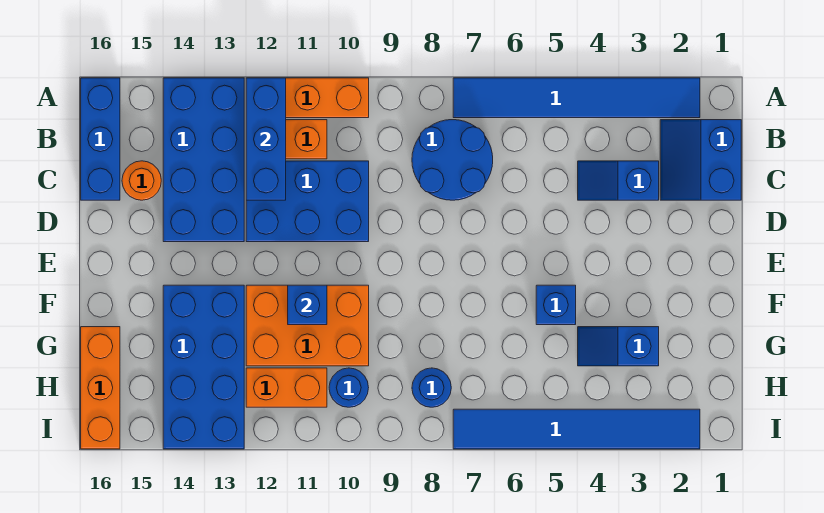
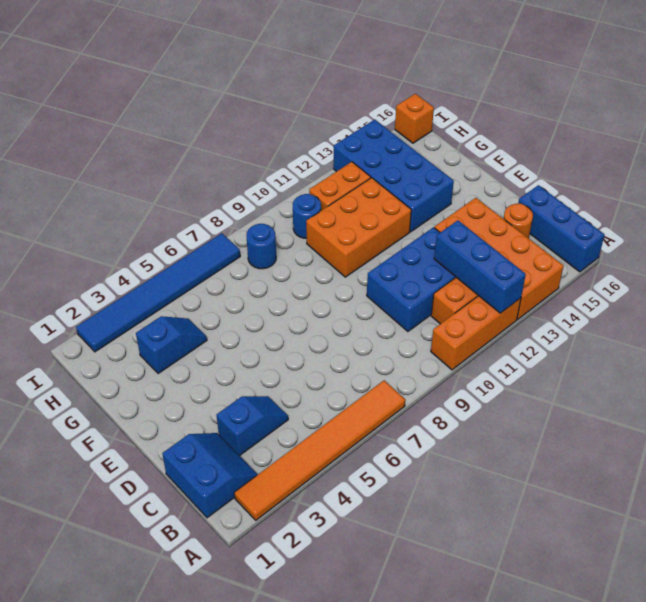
blue 1x6 tile [453,78,700,118] -> orange 1x6 tile [234,380,405,520]
blue 2x4 brick [163,78,244,242] -> orange 2x4 brick [434,198,564,319]
blue 2x2 round brick [412,120,493,200] -> none
blue 1x1 brick [536,285,576,325] -> none
blue 1x1 brick [288,285,327,325] -> none
orange 1x3 brick [81,327,120,449] -> orange 1x1 brick [395,94,434,143]

